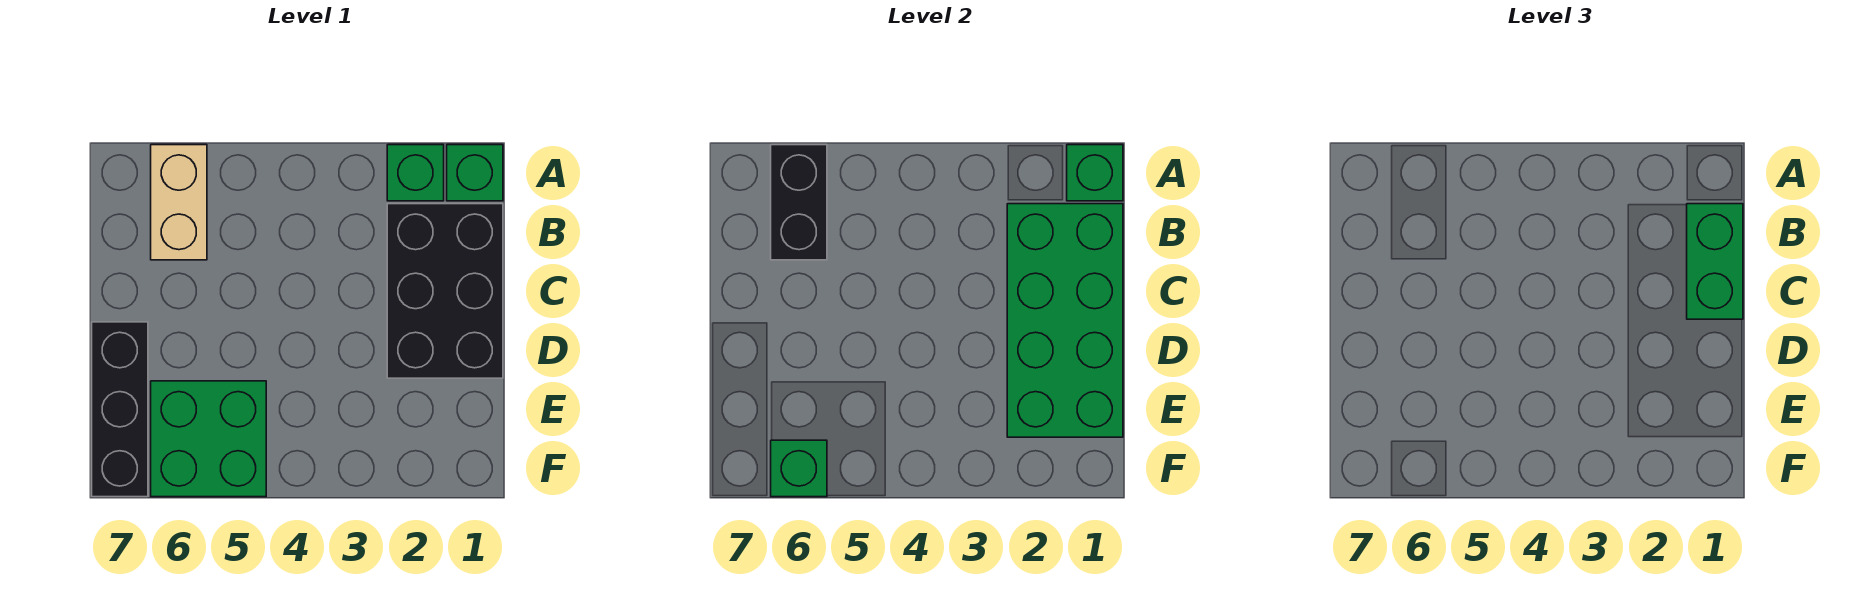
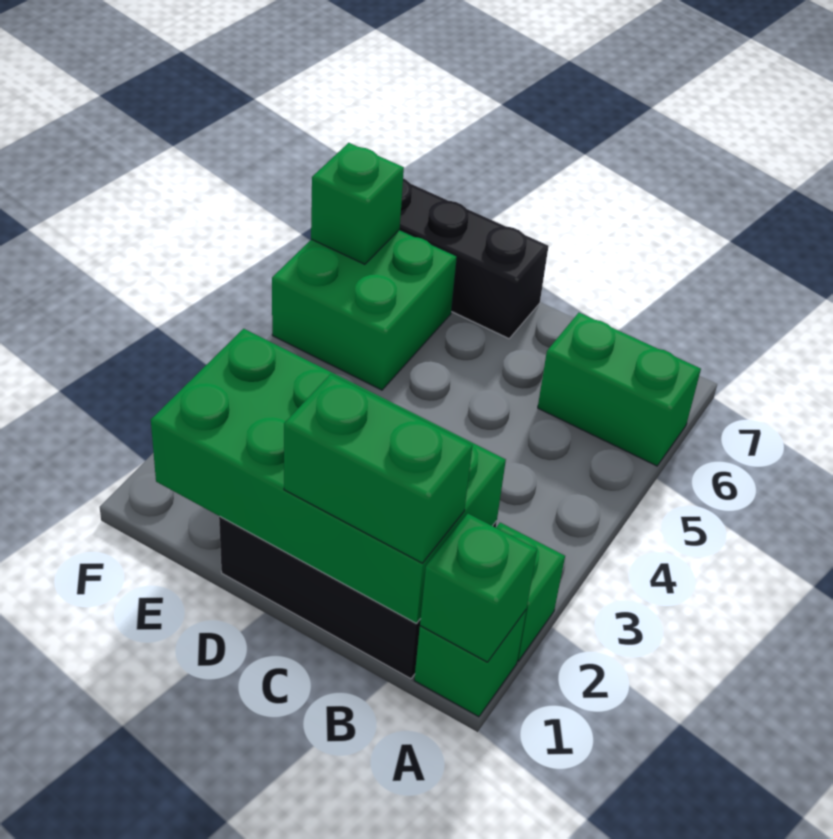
tan 1x2 brick [151,145,207,260] -> green 1x2 brick [538,313,701,466]
black 1x2 brick [771,145,827,260] -> none

